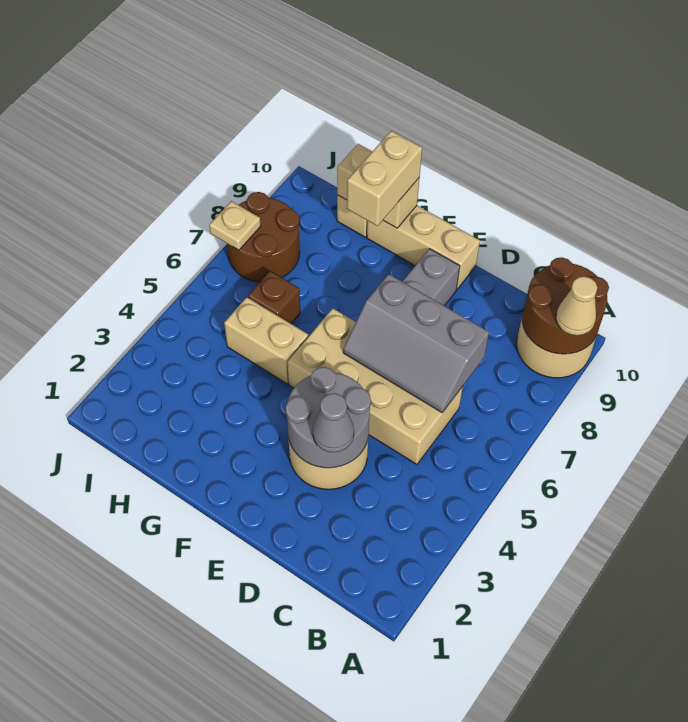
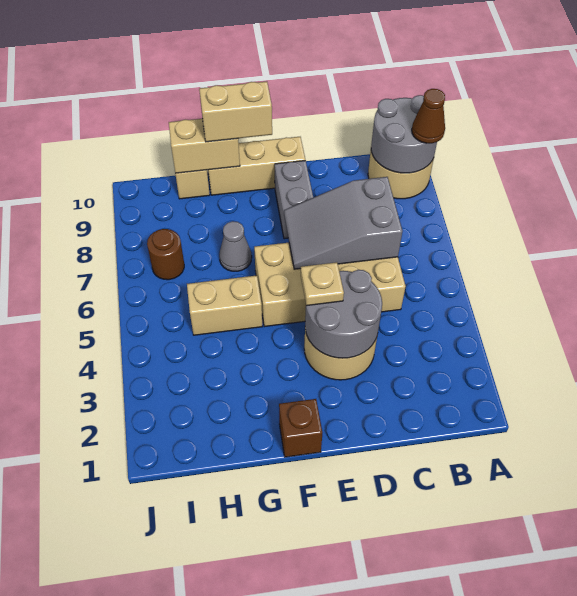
brown 2x2 round brick [522,257,609,354] -> grey 2x2 round brick [371,95,437,173]
tan 1x1 cone [556,276,597,335] -> brown 1x1 cone [412,89,445,143]
grey 2x3 slope [343,274,489,413] -> grey 2x3 slope turned to [284,177,403,269]
grey 1x1 cone [313,393,354,452] -> grey 1x1 cone moved to [219,221,252,271]
tan 1x2 brick [347,131,422,226] -> tan 1x2 brick turned to [199,81,272,142]
brown 1x1 brick [248,271,300,324] -> brown 1x1 brick moved to [279,399,322,457]
brown 2x2 round brick [227,192,300,282] -> brown 1x1 round brick [147,229,184,280]
tan 1x1 plate [209,201,261,250] -> tan 1x1 plate moved to [301,262,344,306]

